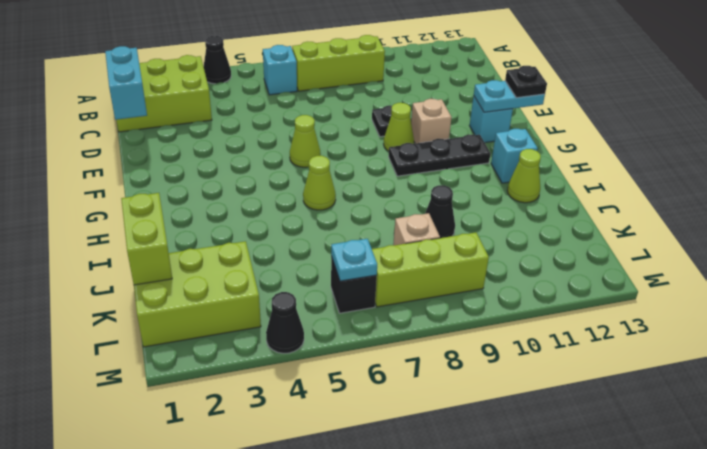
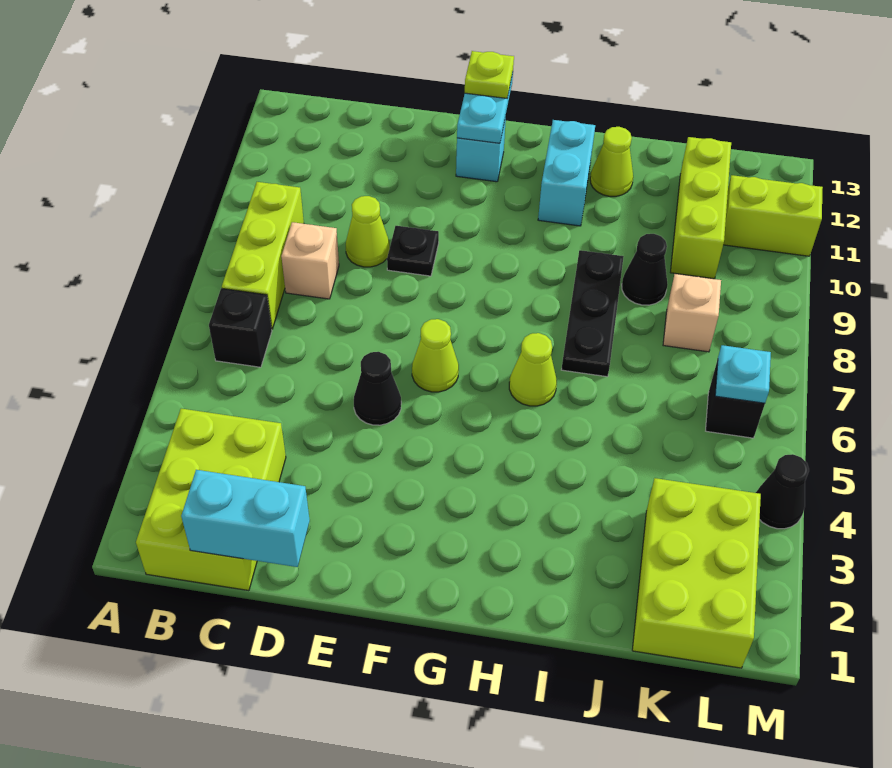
black 1x1 cone [203,36,231,84] -> black 1x1 cone moved to [354,352,401,425]
cyan 1x1 brick [263,45,297,95] -> black 1x1 brick [209,288,272,367]
lime 1x1 cone [384,103,414,151] -> lime 1x1 cone moved to [346,196,390,267]
tan 1x1 brick [411,99,452,143] -> tan 1x1 brick moved to [281,222,339,299]
black 1x1 plate [505,66,547,98] -> lime 1x1 plate [465,51,514,98]
black 1x3 plate [389,135,491,176] -> black 1x3 plate moved to [562,250,624,377]
cyan 1x1 brick [491,129,538,183] -> cyan 1x2 brick [538,120,595,226]
lime 1x2 brick [121,193,172,285] -> lime 1x2 brick moved to [723,175,823,256]
lime 1x3 brick [372,233,489,307] -> lime 1x3 brick moved to [670,137,731,279]

